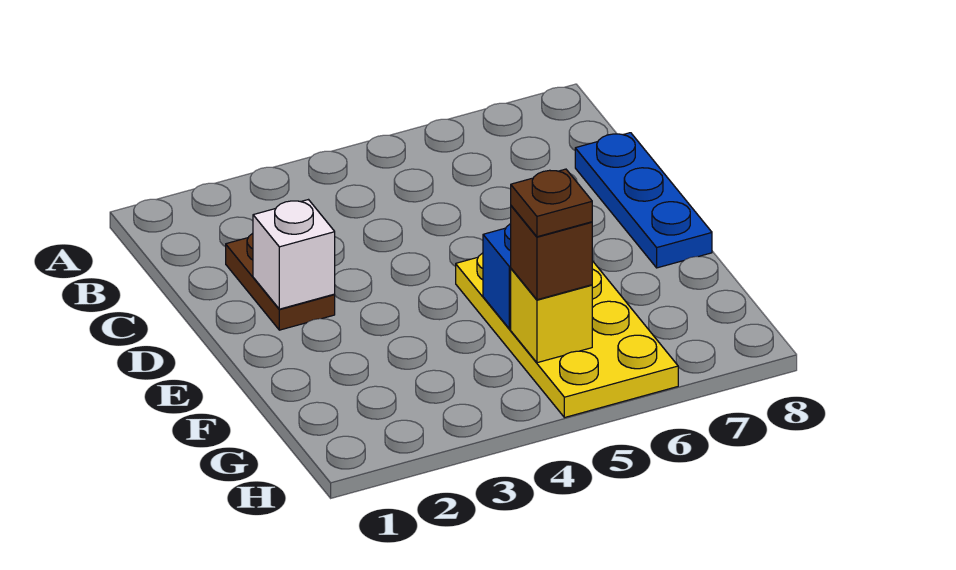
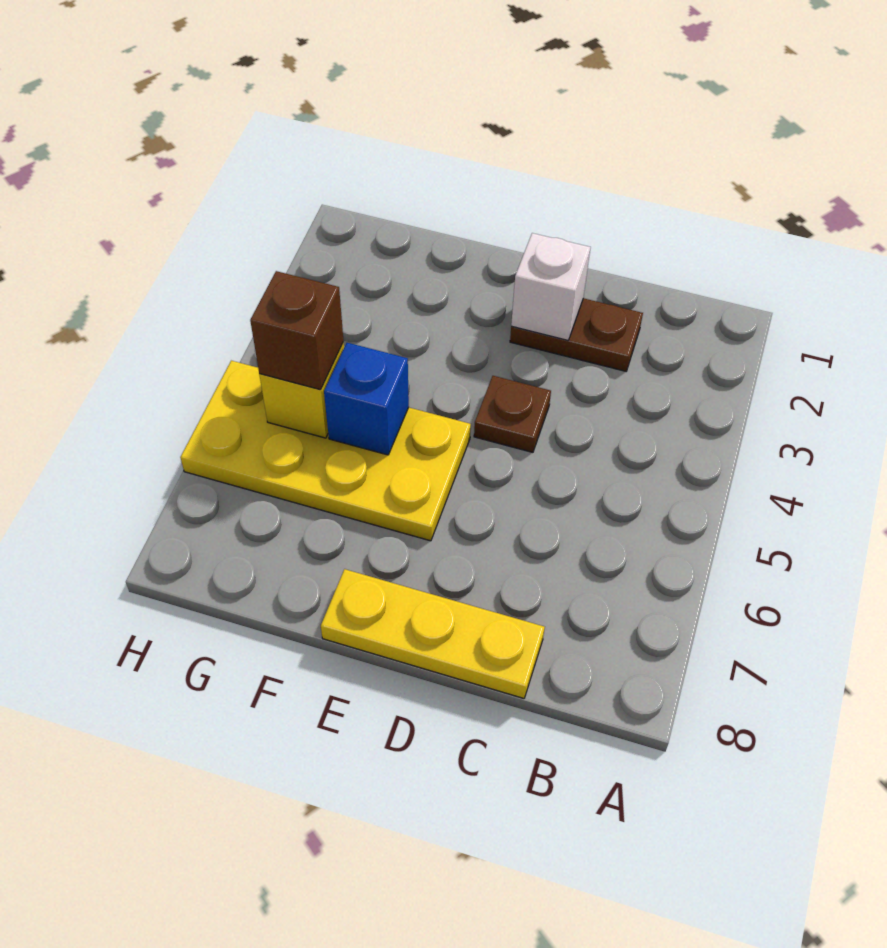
blue 1x3 plate [575,133,712,268] -> yellow 1x3 plate [321,569,545,698]
brown 1x1 plate [511,169,592,237] -> brown 1x1 plate moved to [474,376,551,452]

